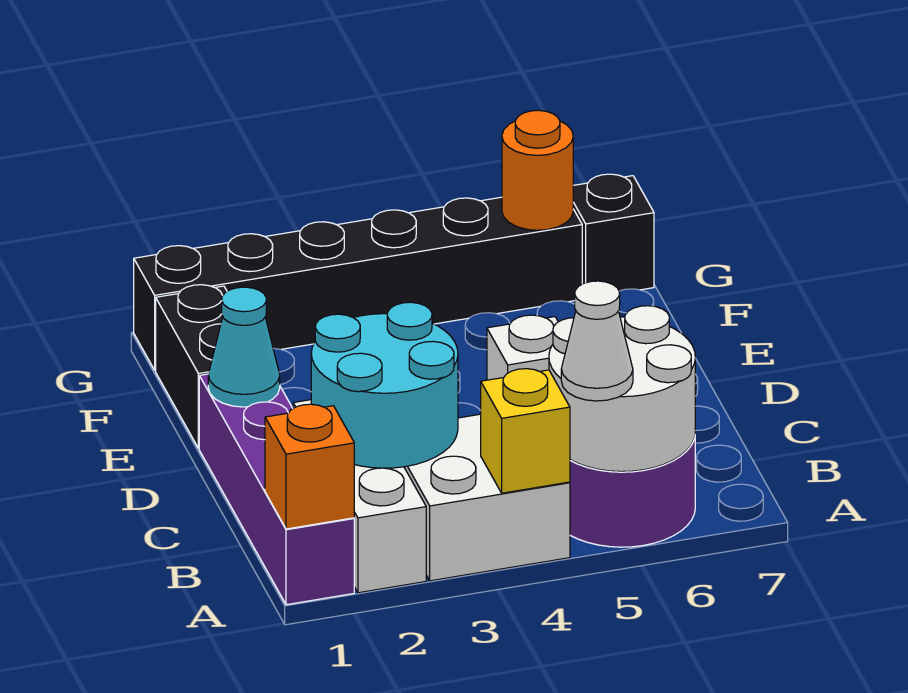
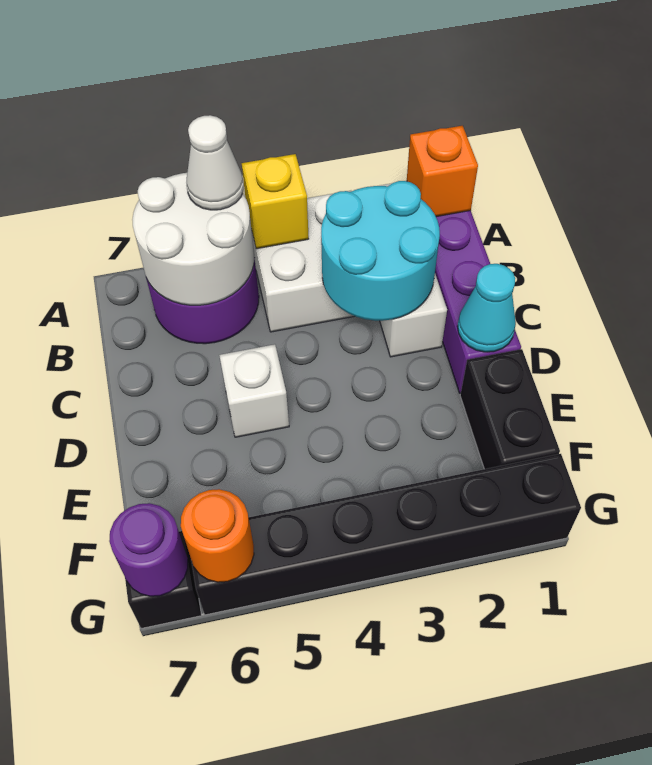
none -> purple 1x1 round brick [109,503,188,596]

